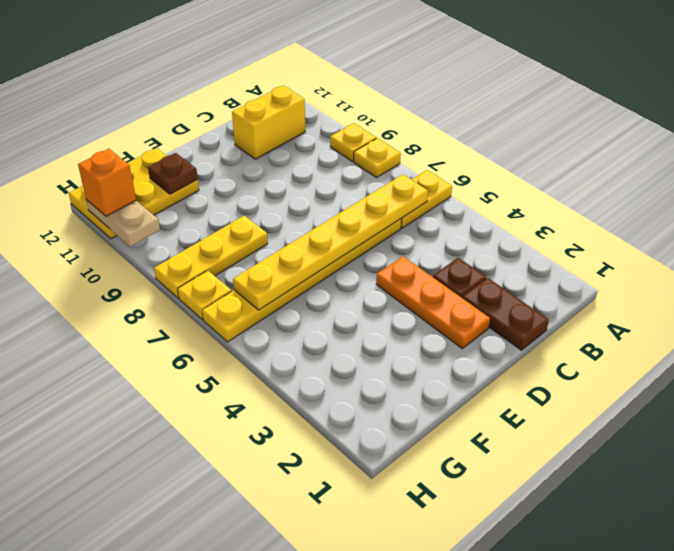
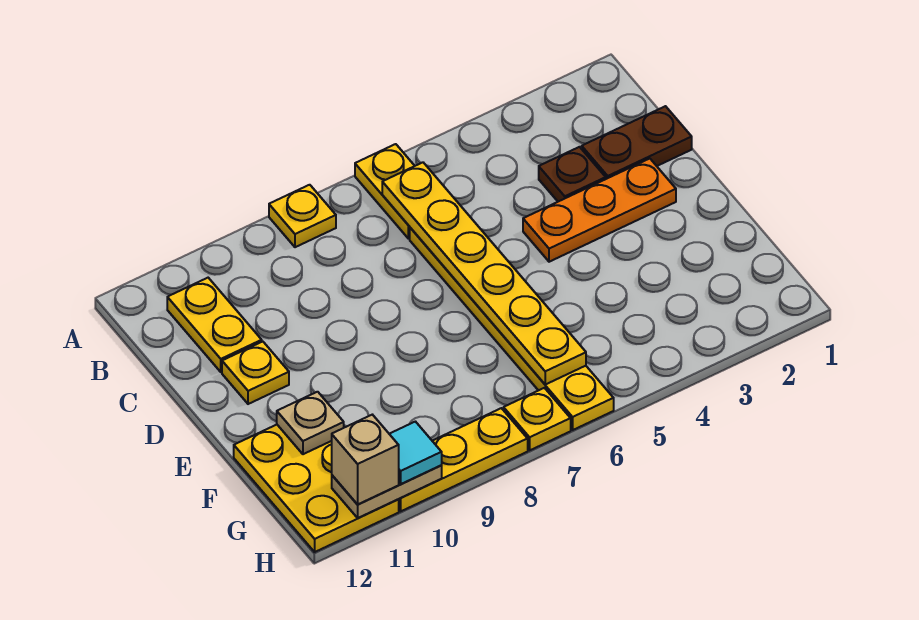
yellow 1x1 plate [330,123,376,161] -> yellow 1x1 plate moved to [222,342,289,404]
yellow 1x2 brick [232,85,305,159] -> yellow 1x2 plate [167,278,262,372]
yellow 1x3 plate [154,216,268,298] -> yellow 1x3 plate turned to [398,408,528,511]
brown 1x1 plate [148,153,198,194] -> tan 1x1 plate [277,392,344,454]
none -> cyan 1x1 tile [390,422,442,484]
orange 1x1 brick [78,149,136,216] -> tan 1x1 brick [332,415,399,505]

